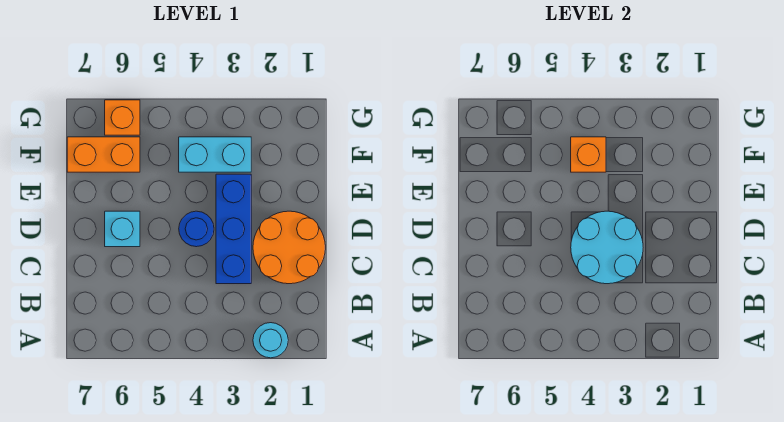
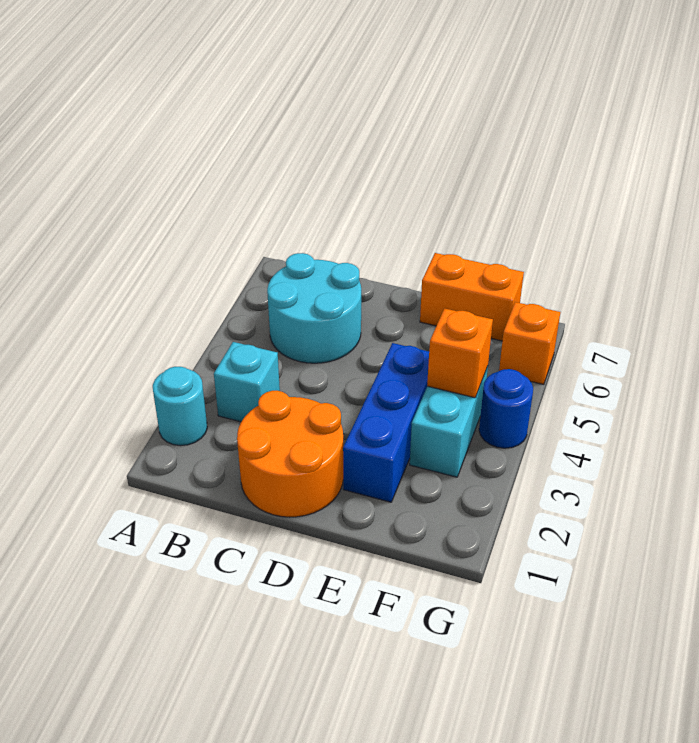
blue 1x3 brick [216,174,251,284] -> blue 1x3 brick turned to [343,343,429,502]
cyan 2x2 round brick [571,211,643,284] -> cyan 2x2 round brick moved to [267,253,361,363]
blue 1x1 round brick [179,211,214,247] -> blue 1x1 round brick moved to [479,369,533,448]
cyan 1x1 brick [105,211,140,247] -> cyan 1x1 brick moved to [214,342,280,422]
orange 1x2 brick [67,137,140,172] -> orange 1x2 brick turned to [420,253,524,341]

